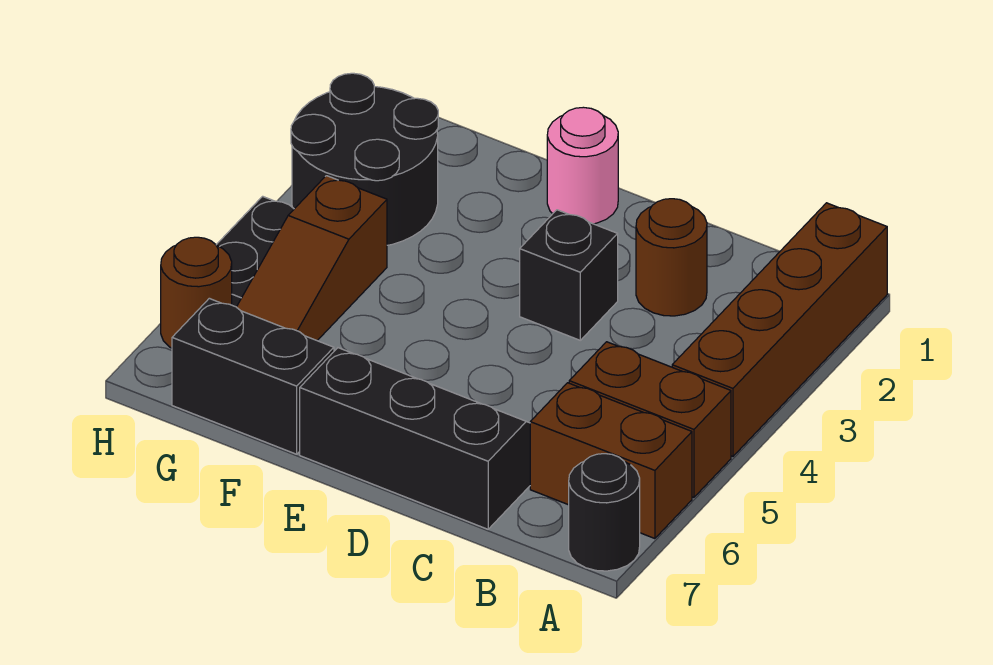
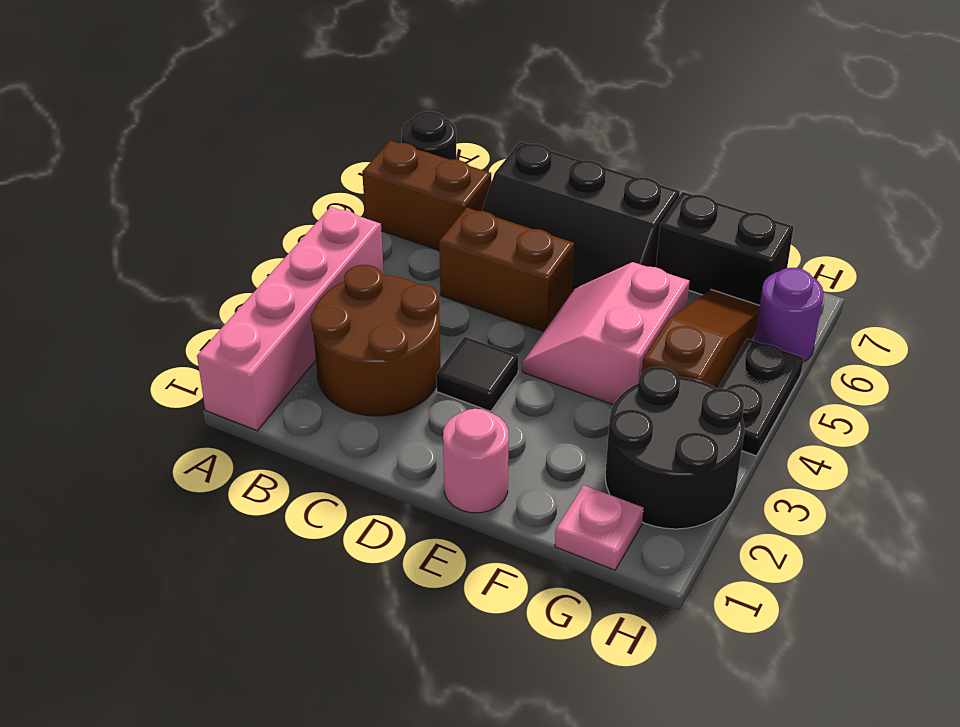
brown 1x4 brick [672,203,887,457] -> pink 1x4 brick [197,207,384,431]
brown 1x2 brick [569,342,731,498] -> brown 1x2 brick moved to [439,208,574,332]
brown 1x1 round brick [636,199,707,316] -> brown 2x2 round brick [311,265,441,416]
black 1x1 brick [520,210,618,340] -> black 1x1 tile [436,337,518,411]
none -> pink 2x2 slope [522,262,690,405]
none -> pink 1x1 plate [555,485,643,570]
brown 1x1 round brick [161,237,232,348] -> purple 1x1 round brick [754,268,824,362]

